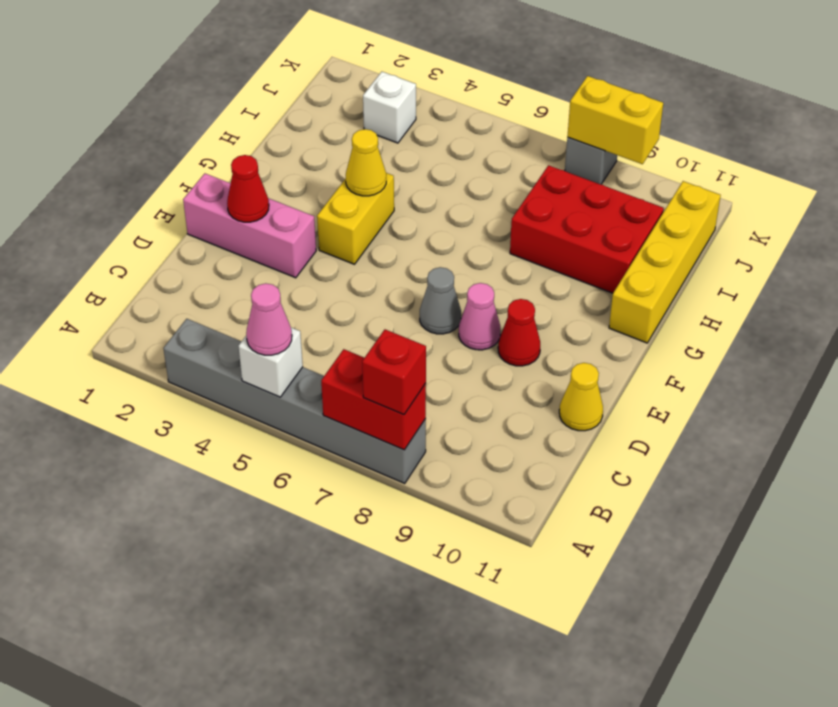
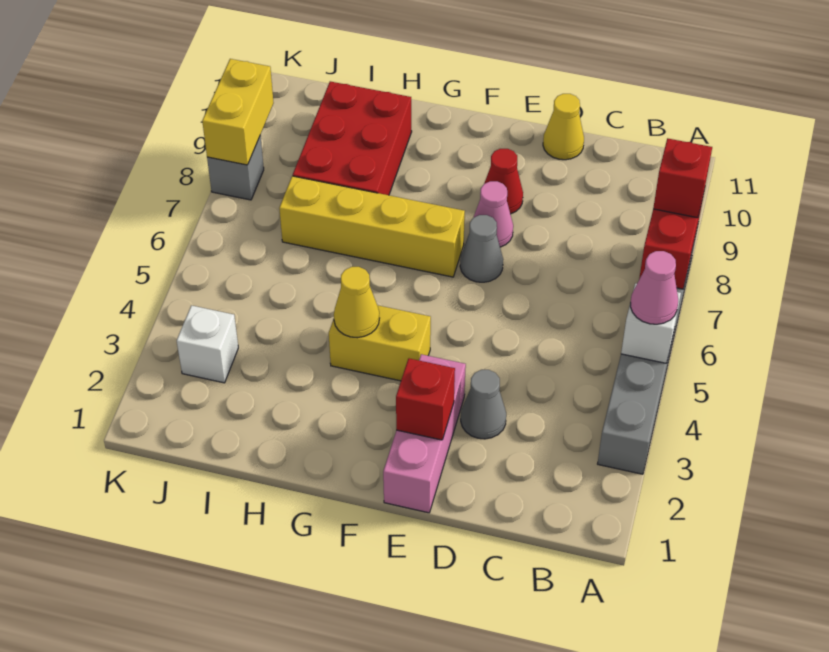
none -> grey 1x1 cone [461,370,506,439]
red 1x1 cone [227,155,269,222] -> red 1x1 brick [396,358,455,440]
yellow 1x4 brick [609,181,721,343] -> yellow 1x4 brick moved to [279,176,465,277]

